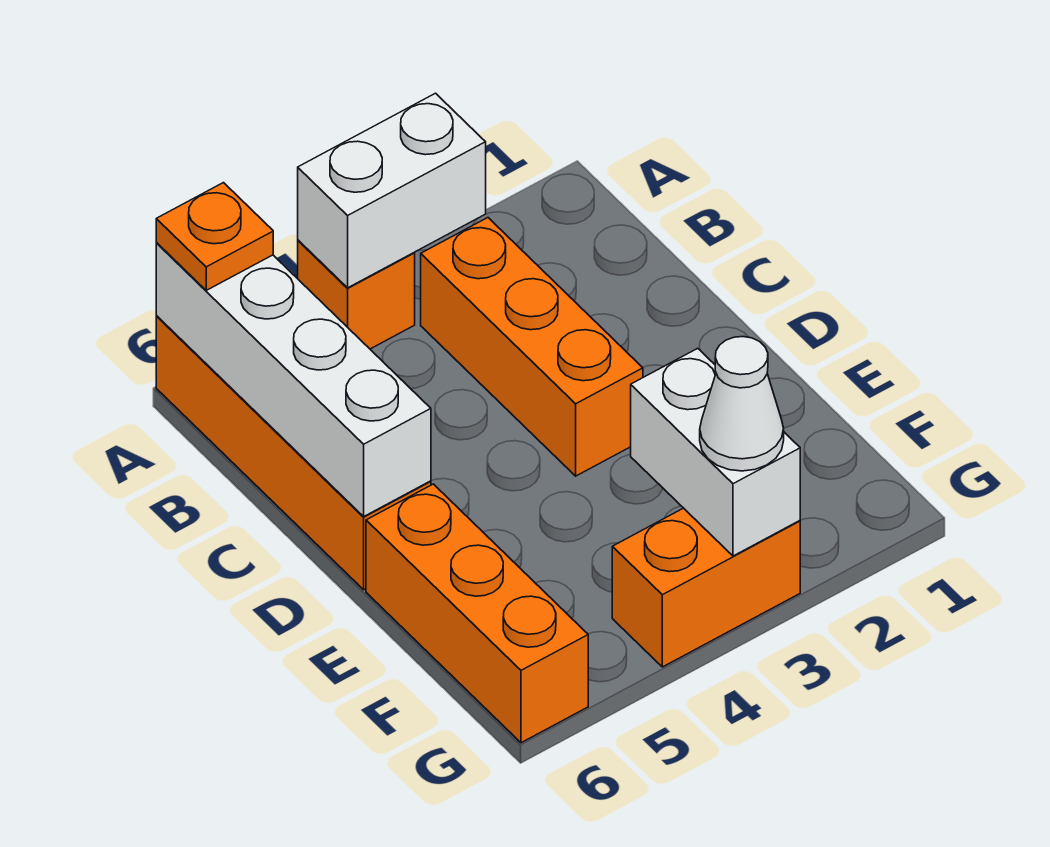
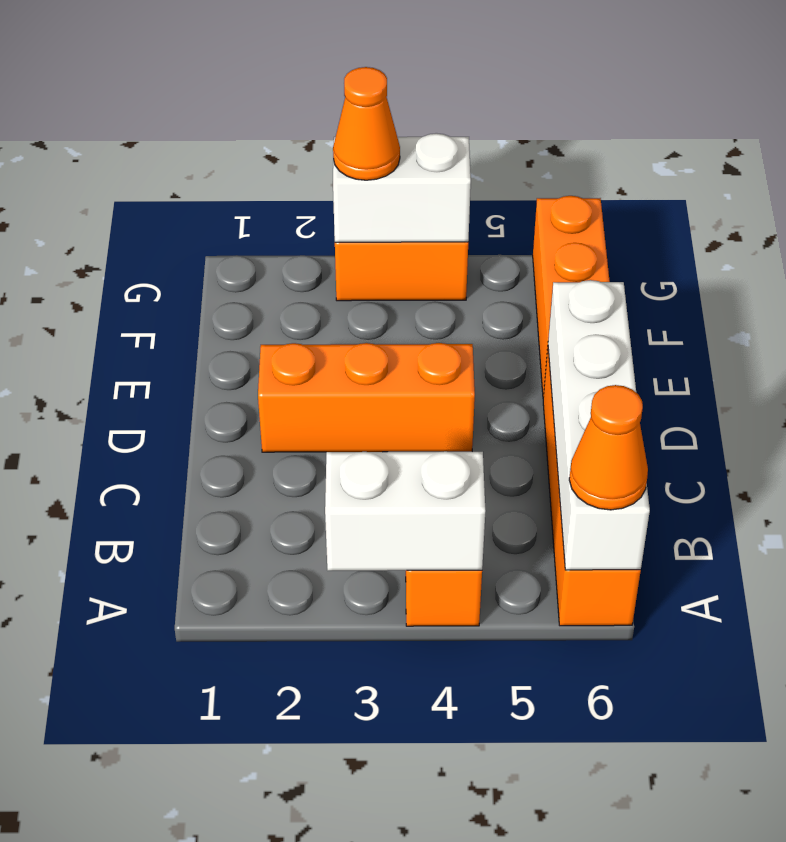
orange 1x1 plate [156,183,273,290] -> orange 1x1 cone [569,385,648,510]
orange 1x3 brick [421,218,643,476] -> orange 1x3 brick turned to [258,343,475,452]
white 1x2 brick [631,348,800,556] -> white 1x2 brick turned to [333,133,471,242]
white 1x1 cone [700,337,784,471] -> orange 1x1 cone [333,67,400,180]

